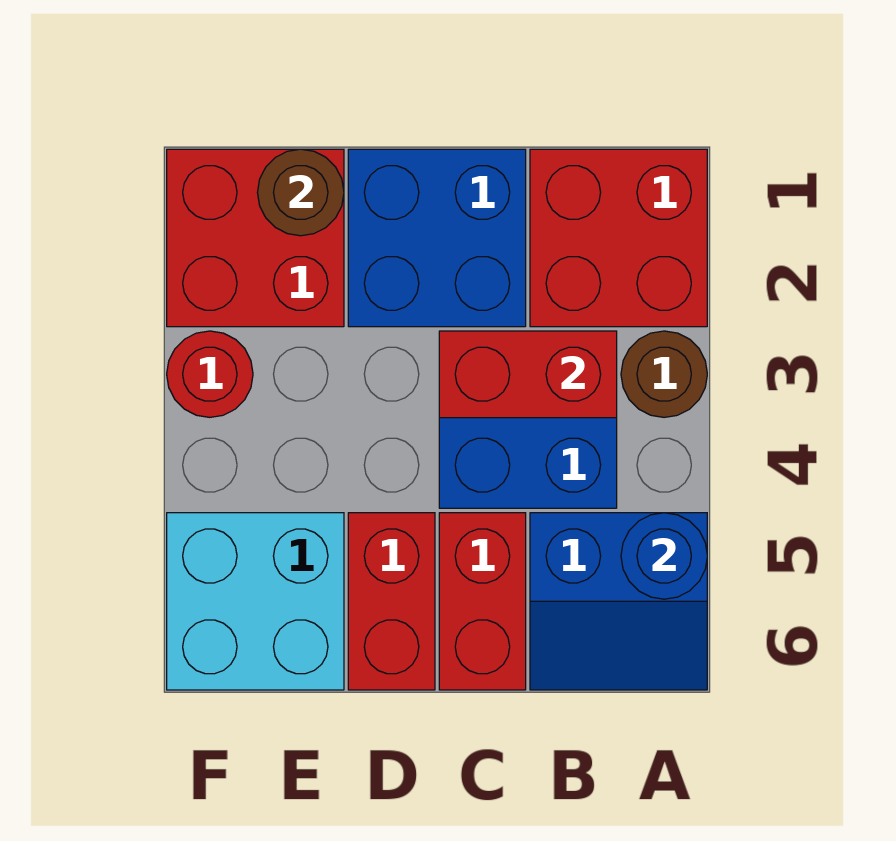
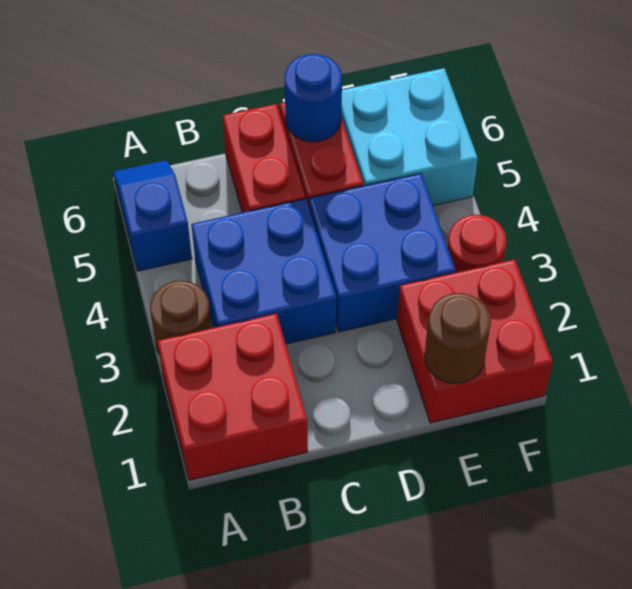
blue 2x2 slope [530,513,707,690] -> blue 1x2 slope [113,160,192,271]
blue 1x1 round brick [621,513,707,599] -> blue 1x1 round brick moved to [284,54,342,142]
red 1x2 brick [439,331,617,418] -> none
blue 2x2 brick [348,149,526,327] -> blue 2x2 brick moved to [309,173,455,332]

